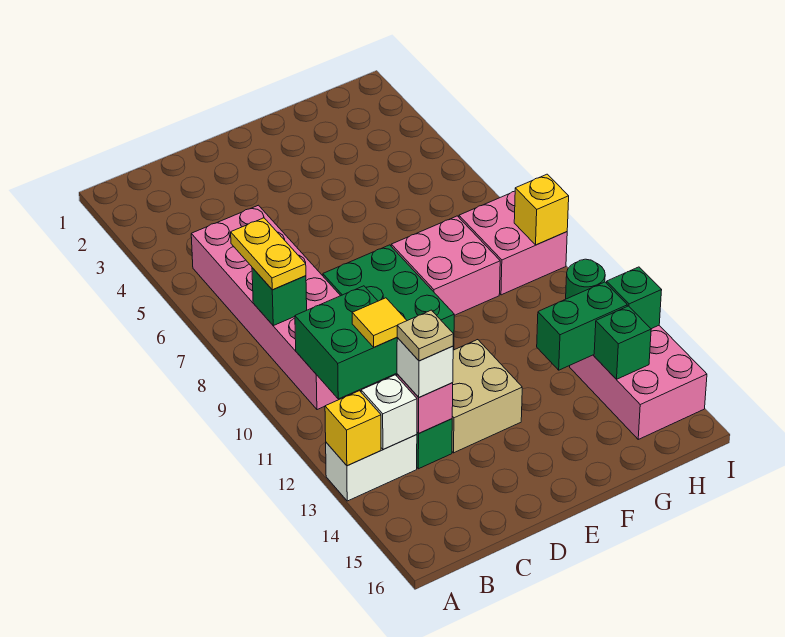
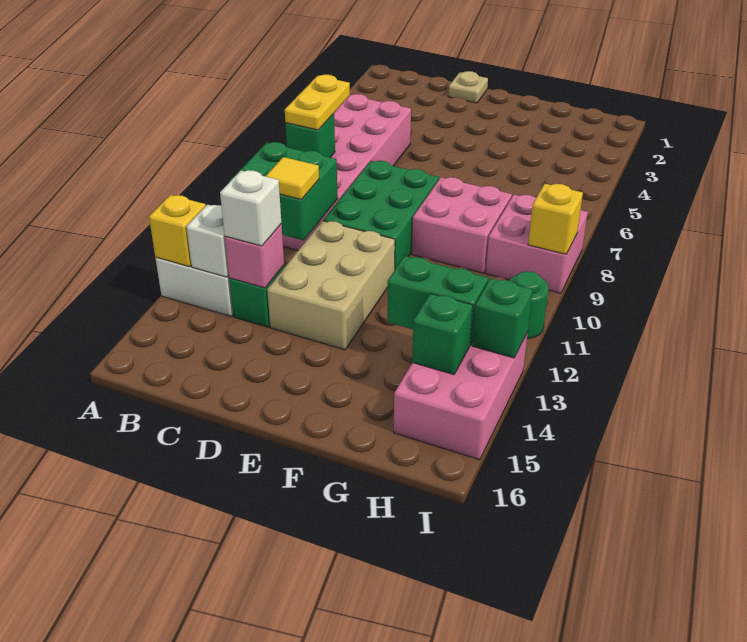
tan 1x1 plate [397,310,454,361] -> tan 1x1 plate moved to [448,71,488,103]
tan 2x2 brick [452,340,522,453] -> tan 2x3 brick [267,221,395,350]

